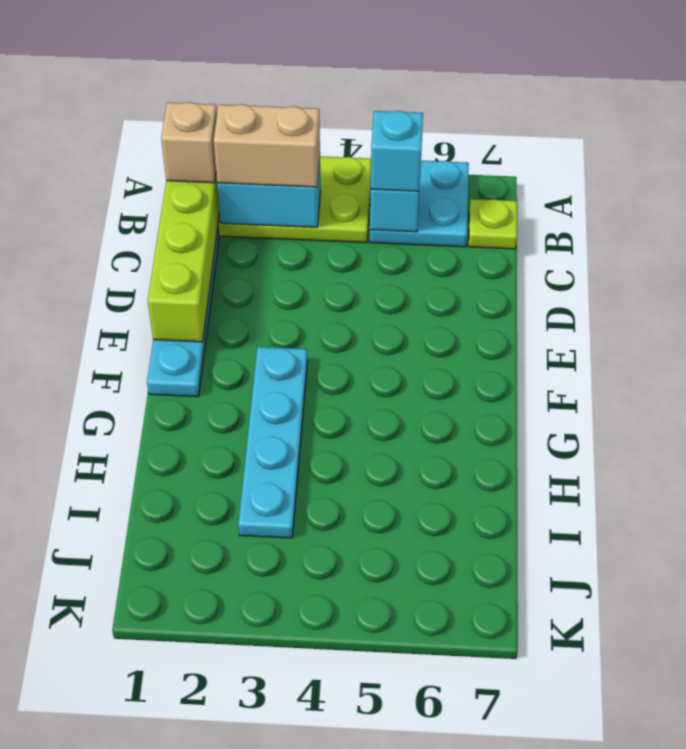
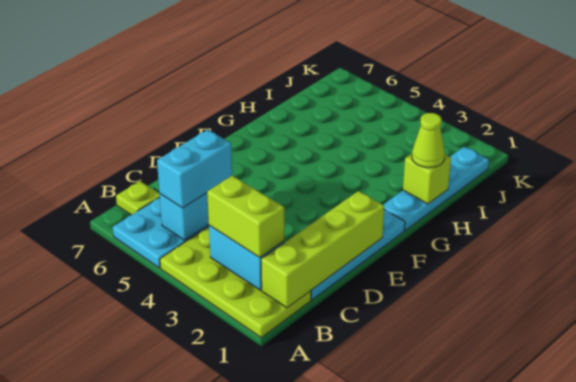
tan 1x1 brick [161,102,217,183] -> none
tan 1x2 brick [214,104,320,187] -> lime 1x2 brick [207,175,284,257]
cyan 1x1 brick [371,111,423,191] -> cyan 1x2 brick [157,130,232,208]
cyan 1x4 plate [238,347,308,538] -> cyan 1x4 plate moved to [383,147,489,230]
none -> lime 1x1 brick [403,154,451,204]
none -> lime 1x1 cone [412,113,445,168]

